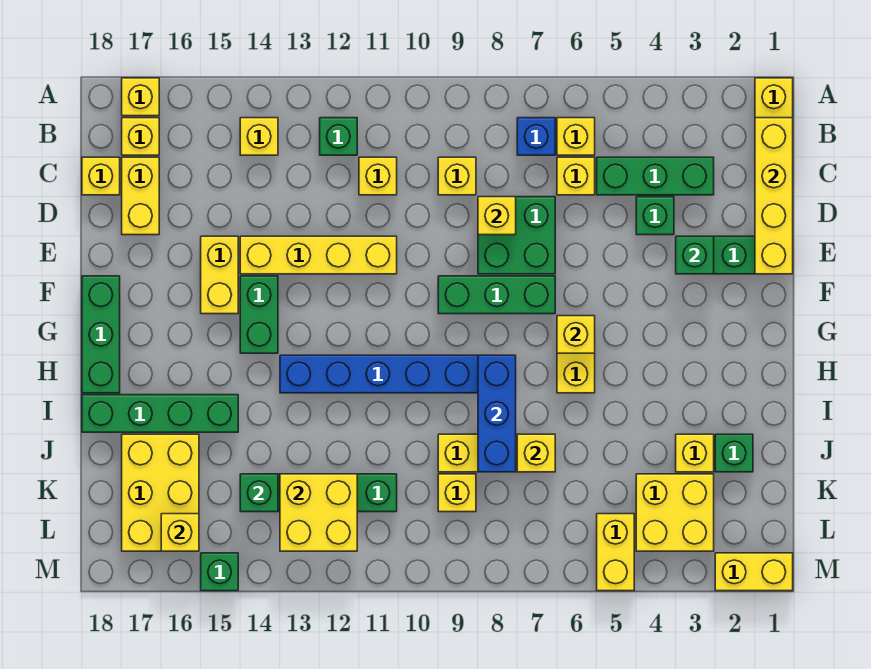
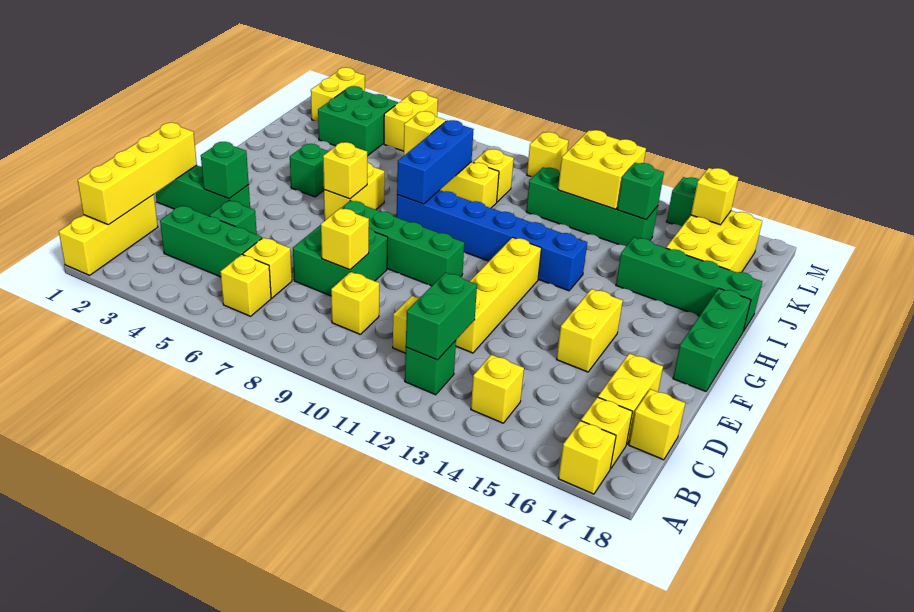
blue 1x1 brick [517,118,555,155] -> none
yellow 1x4 brick [240,236,397,274] -> yellow 1x4 brick turned to [456,237,541,353]
green 1x3 brick [438,276,555,314] -> green 1x4 brick [342,201,464,286]
green 1x2 brick [240,276,278,353] -> green 1x2 brick moved to [406,272,477,360]
green 1x1 brick [715,434,753,472] -> green 1x1 brick moved to [290,144,329,197]
yellow 1x1 brick [676,434,714,472] -> yellow 1x1 brick moved to [527,132,568,177]
yellow 2x2 brick [636,474,714,551] -> green 2x2 brick [318,86,398,156]
yellow 1x2 brick [715,553,793,591] -> yellow 1x2 brick turned to [311,67,365,121]

